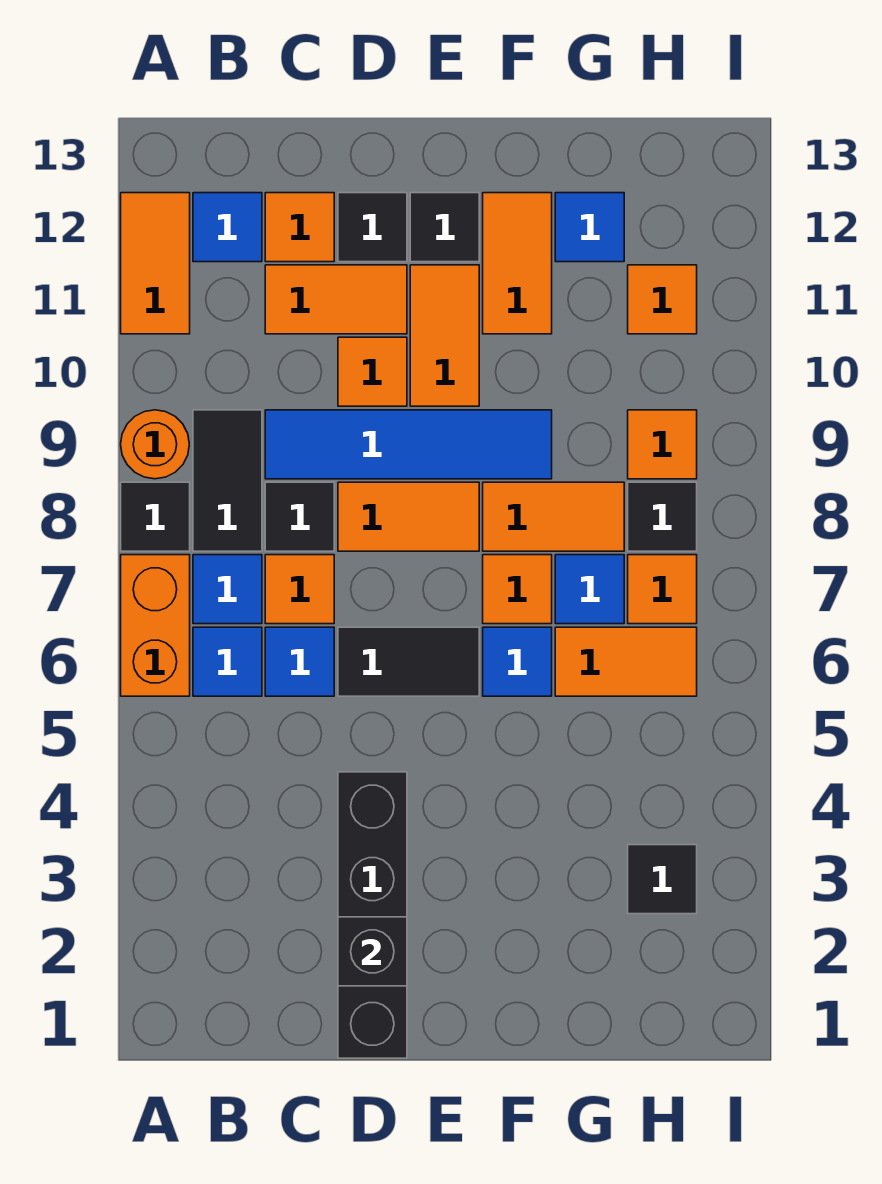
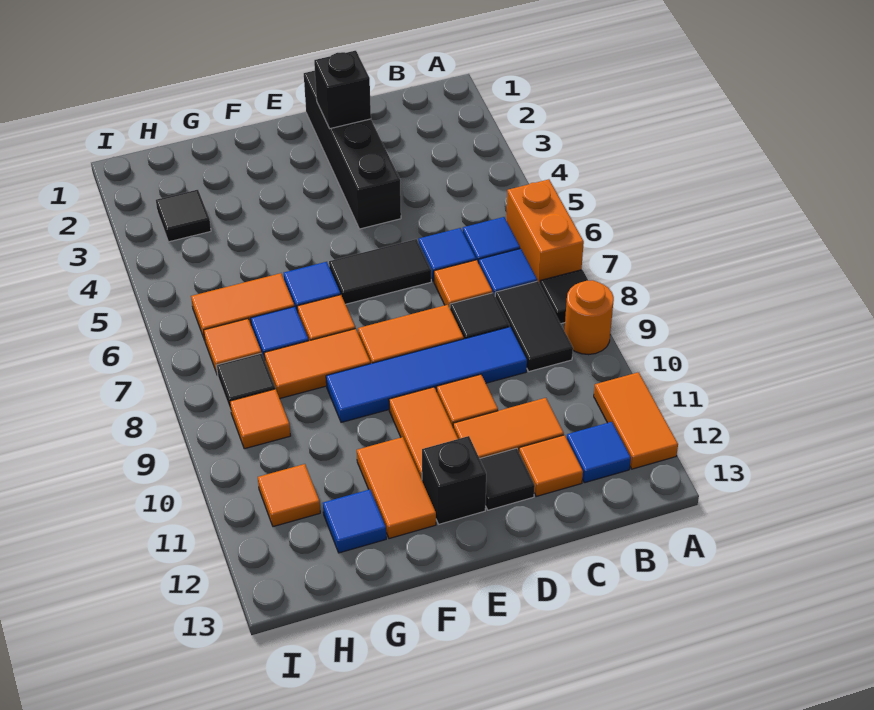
black 1x1 tile [410,193,479,262] -> black 1x1 brick [422,436,486,524]

